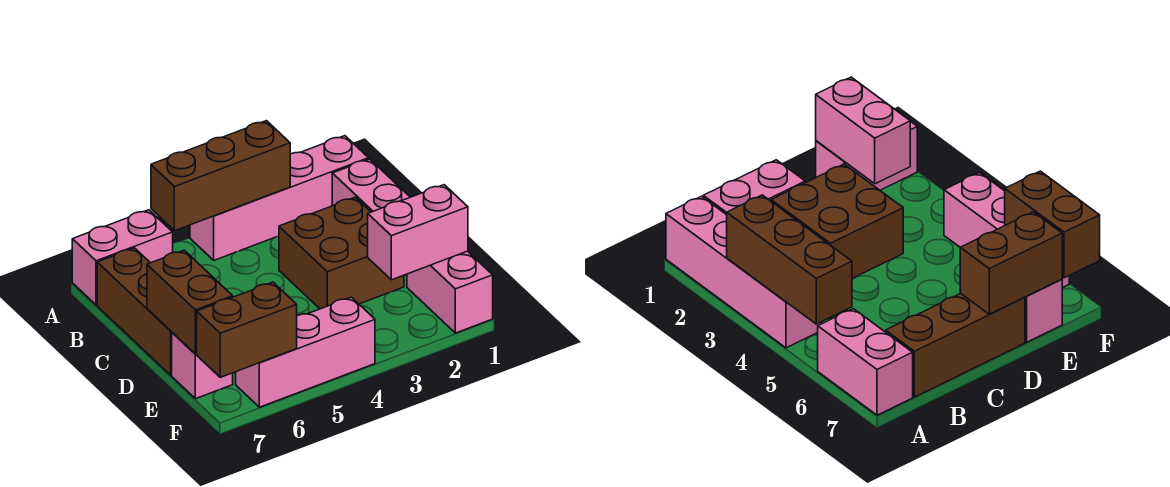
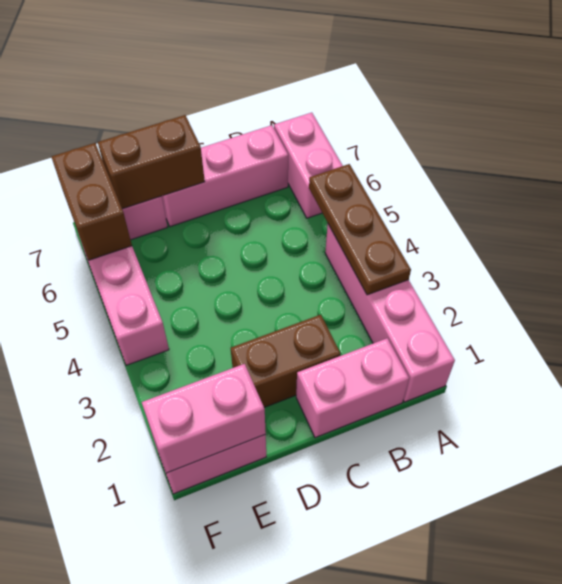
brown 1x3 brick [151,121,290,231] -> brown 1x3 plate [309,164,411,295]
brown 1x3 brick [97,248,172,375] -> pink 1x3 brick [162,125,288,227]
brown 2x2 brick [279,197,404,309] -> brown 1x2 brick [231,315,341,407]
pink 1x2 brick [368,185,468,280] -> pink 1x2 brick turned to [142,364,266,473]

